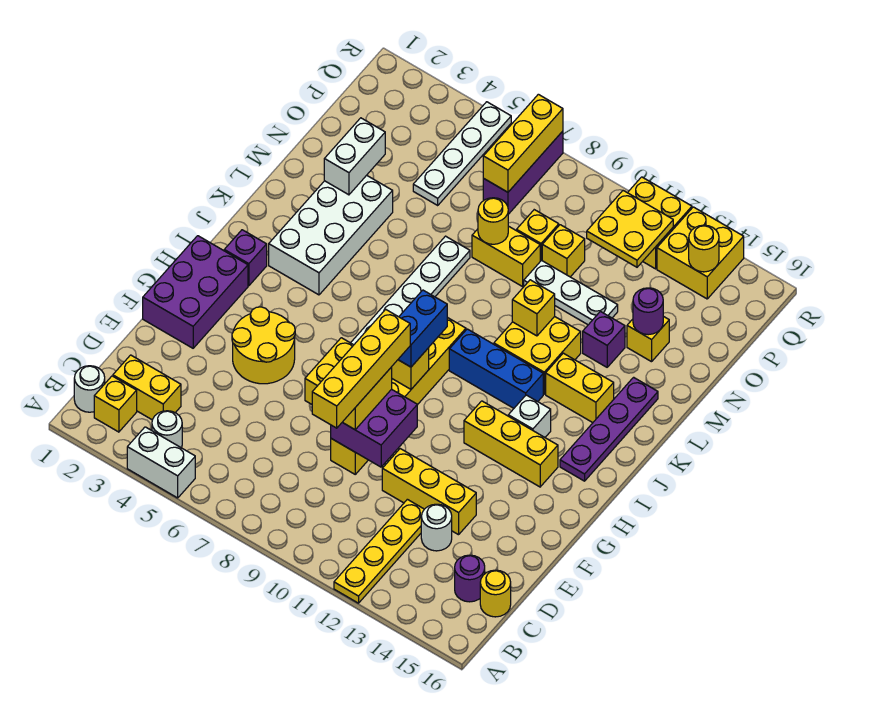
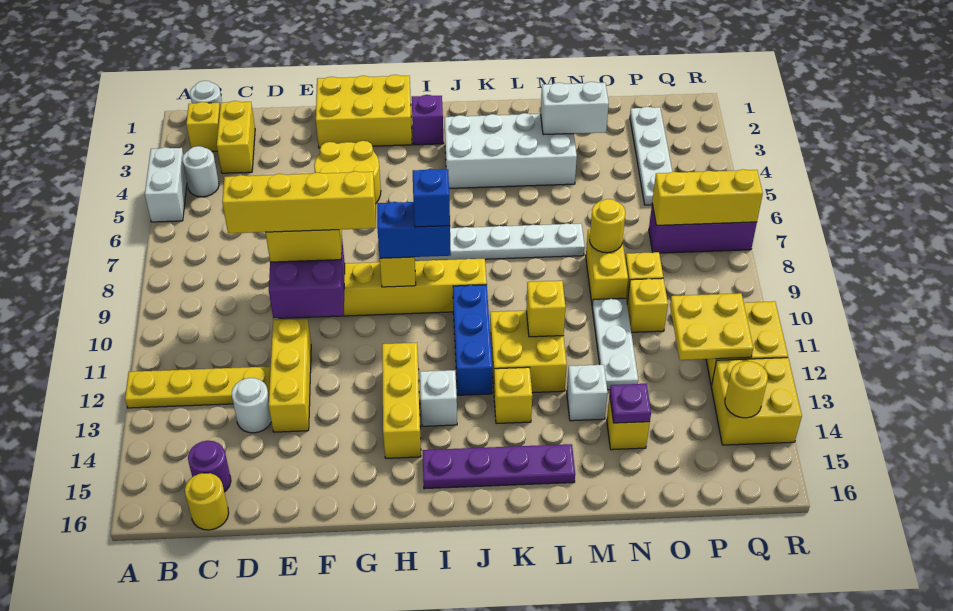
purple 2x3 brick [143,236,248,348] -> yellow 2x3 brick [316,75,412,148]
none -> blue 1x1 brick [413,169,450,227]
yellow 1x2 brick [546,353,614,423] -> yellow 1x1 brick [494,367,532,424]
purple 1x1 brick [583,312,625,367] -> white 1x1 brick [567,365,608,421]
purple 1x1 round brick [633,288,663,335] -> purple 1x1 plate [610,384,651,423]
white 1x4 plate [413,102,511,205] -> white 1x4 plate turned to [630,107,672,205]

